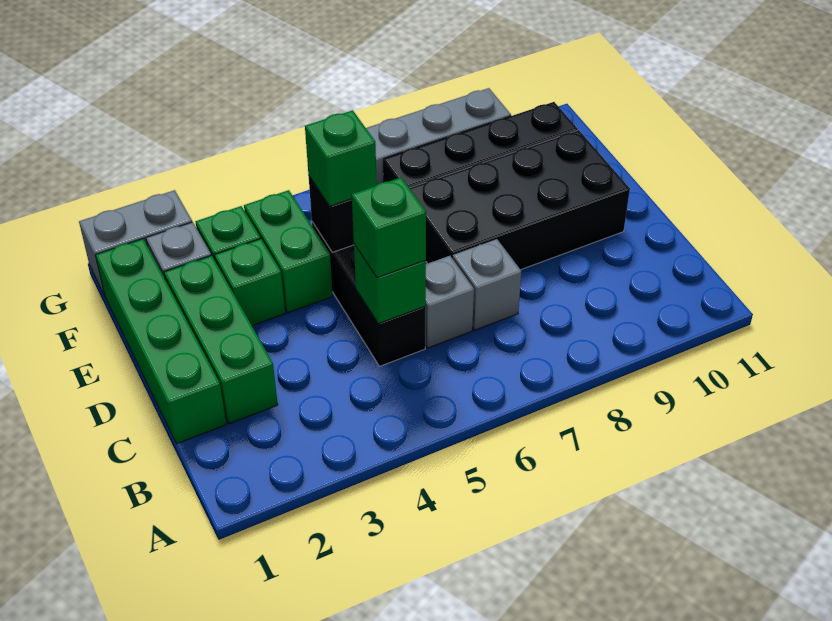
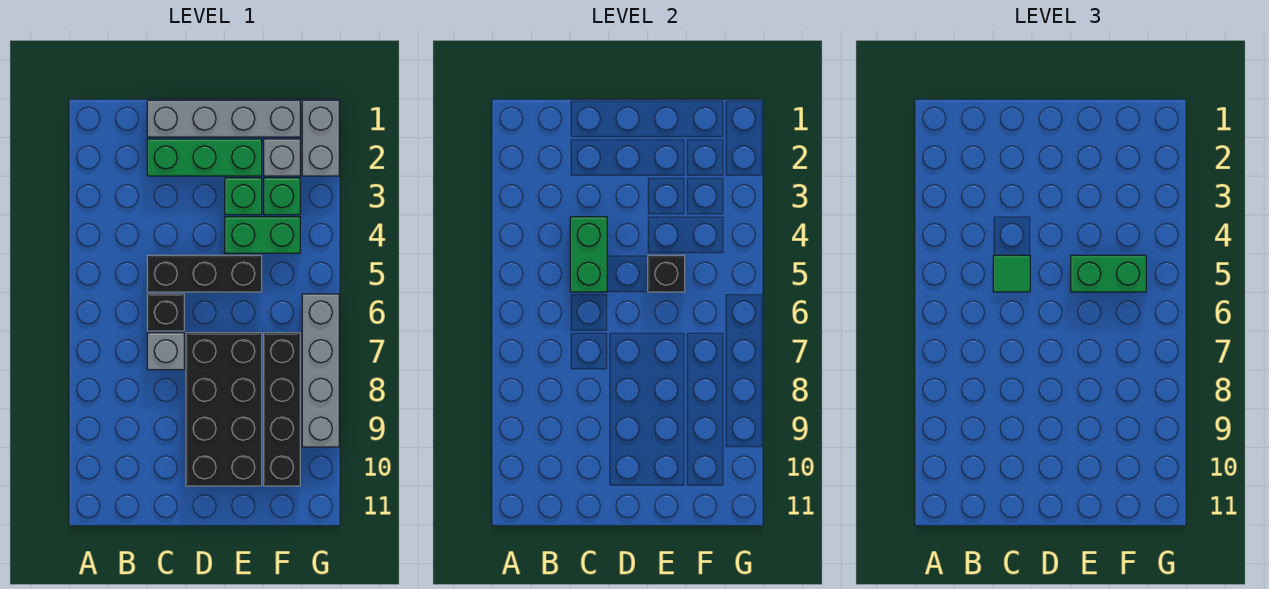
green 1x4 brick [96,239,226,444] -> grey 1x4 brick [147,100,300,137]
green 1x1 brick [354,244,426,324] -> green 1x2 brick [570,217,607,292]
green 1x1 brick [352,177,426,278] -> green 1x1 tile [993,255,1030,292]
grey 1x1 brick [425,256,474,348] -> black 1x1 brick [147,294,184,331]
green 1x1 brick [305,110,377,206] -> green 1x2 brick [1071,255,1146,292]

